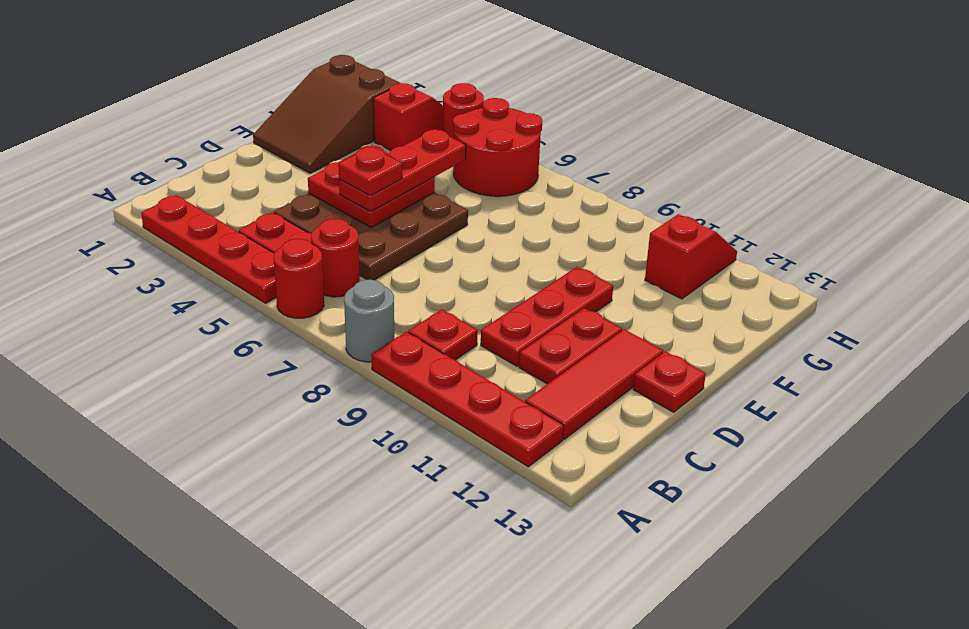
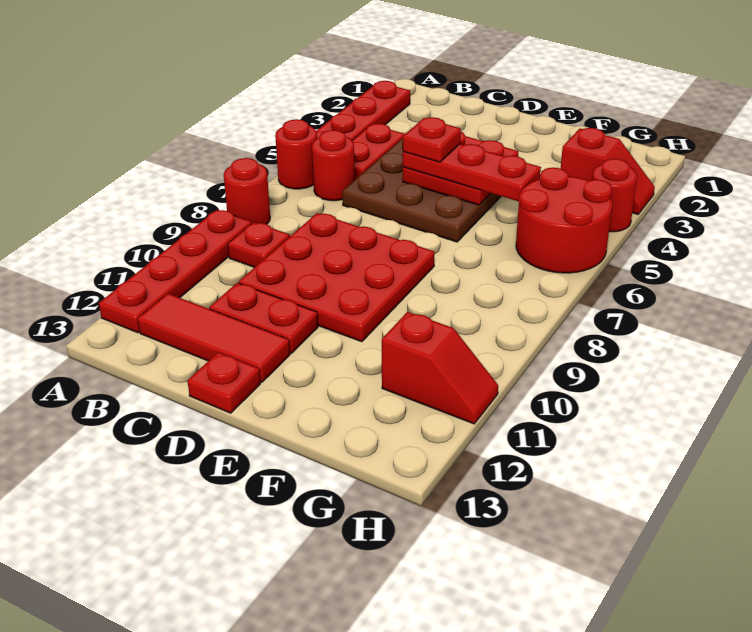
grey 1x1 round brick [344,280,394,362] -> red 1x1 round brick [224,158,270,224]
red 1x3 plate [481,267,613,366] -> red 3x3 plate [239,213,435,342]
brown 2x3 slope [253,55,400,173] -> none

